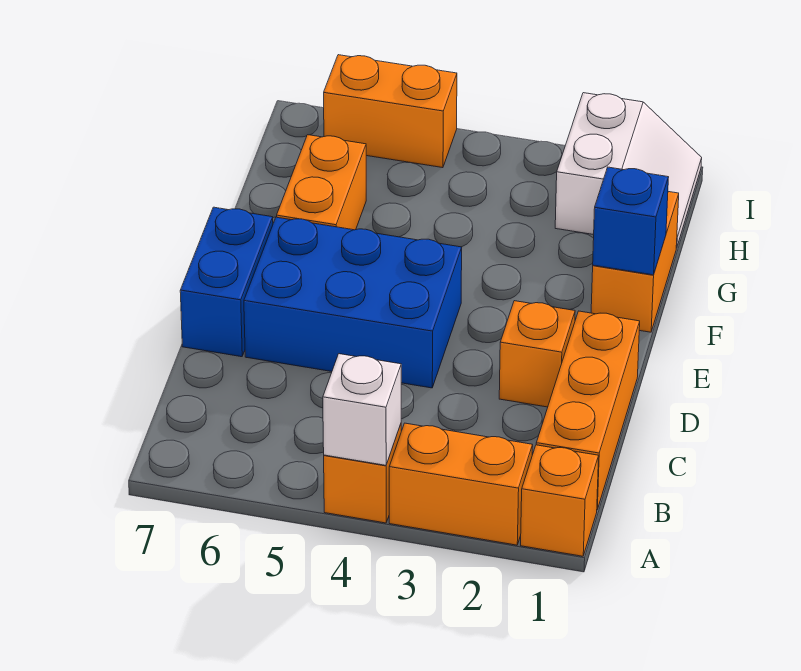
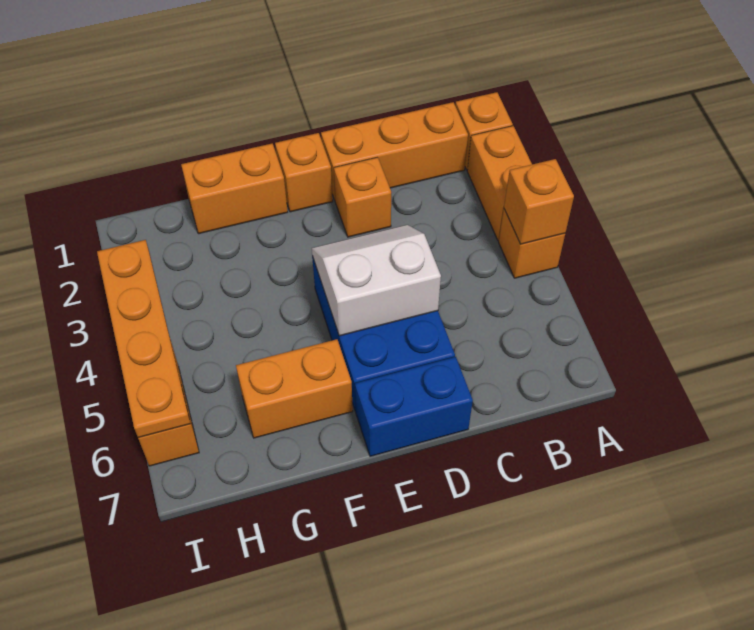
white 1x1 brick [323,354,401,465] -> orange 1x1 brick [504,159,574,244]
none -> orange 1x1 brick [275,133,333,212]
blue 1x1 brick [593,167,668,275] -> none
white 2x2 slope [555,93,702,248] -> white 2x2 slope moved to [312,225,441,336]
none -> orange 1x4 plate [97,240,190,438]

